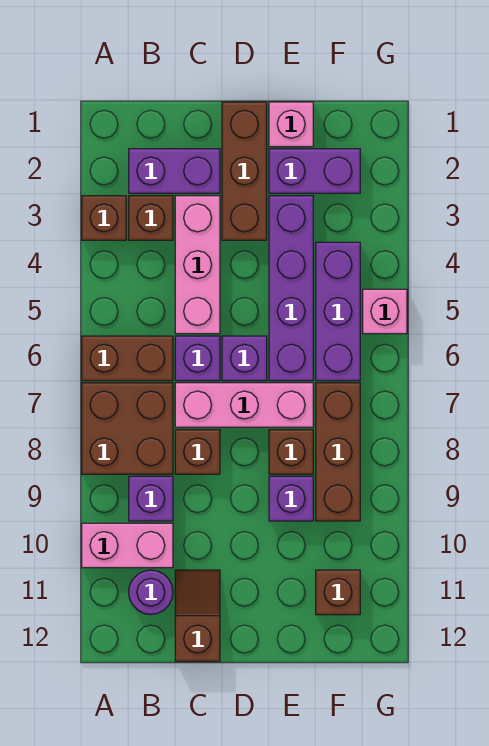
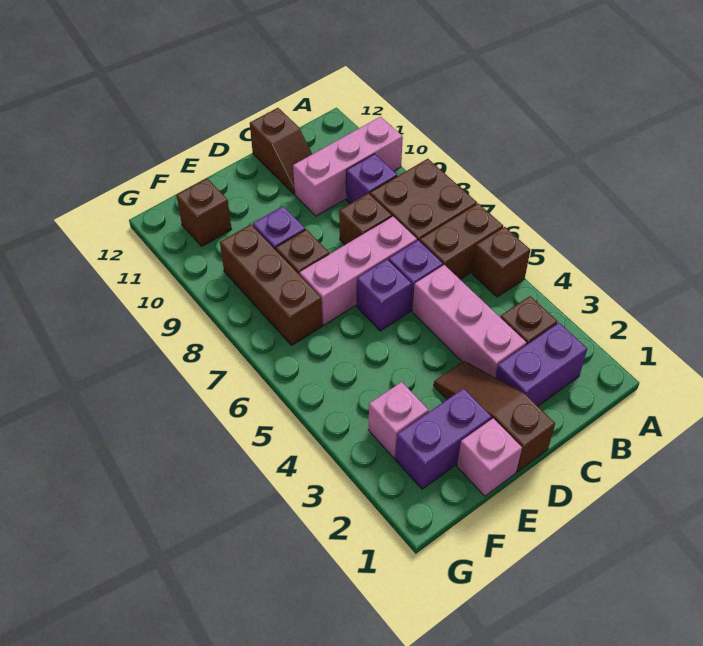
brown 1x1 brick [82,196,126,240] -> brown 1x1 brick moved to [472,227,530,297]
pink 1x2 brick [82,523,173,568] -> pink 1x3 brick [293,117,403,216]
purple 1x1 round brick [129,570,173,615] -> none
brown 1x3 brick [222,102,267,240] -> brown 1x3 slope [434,361,555,472]
purple 1x4 brick [269,196,313,381] -> none
purple 1x3 brick [316,242,360,381] -> none
pink 1x1 brick [363,289,407,334] -> pink 1x1 brick moved to [368,382,429,458]

